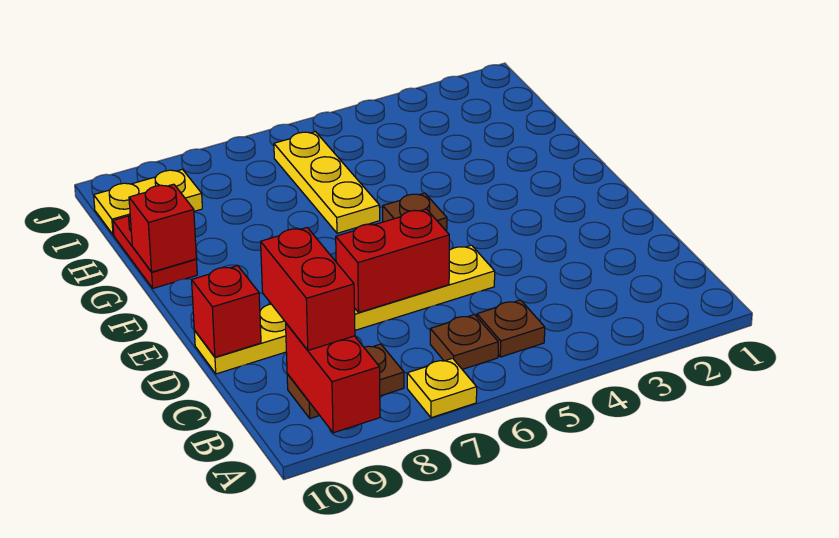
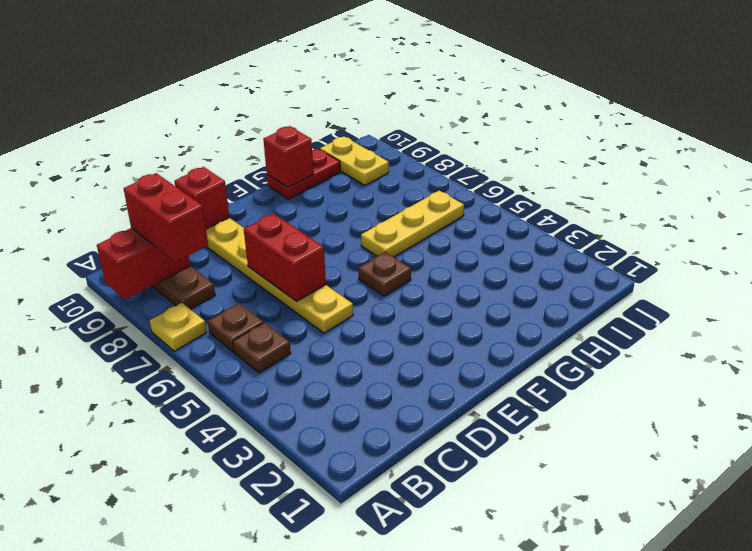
red 1x2 brick [261,228,355,350] -> red 1x2 brick turned to [124,173,208,262]

